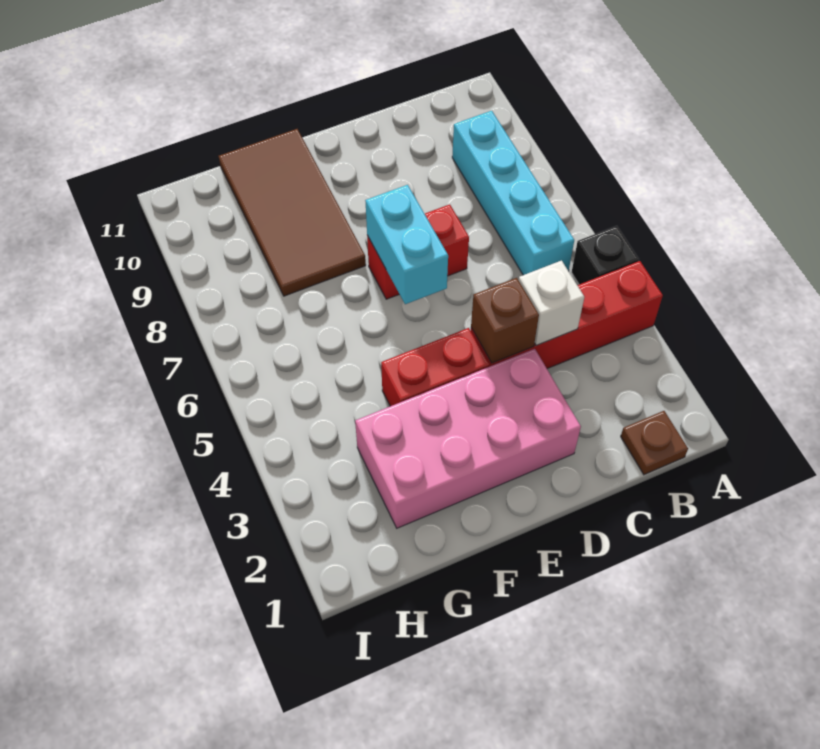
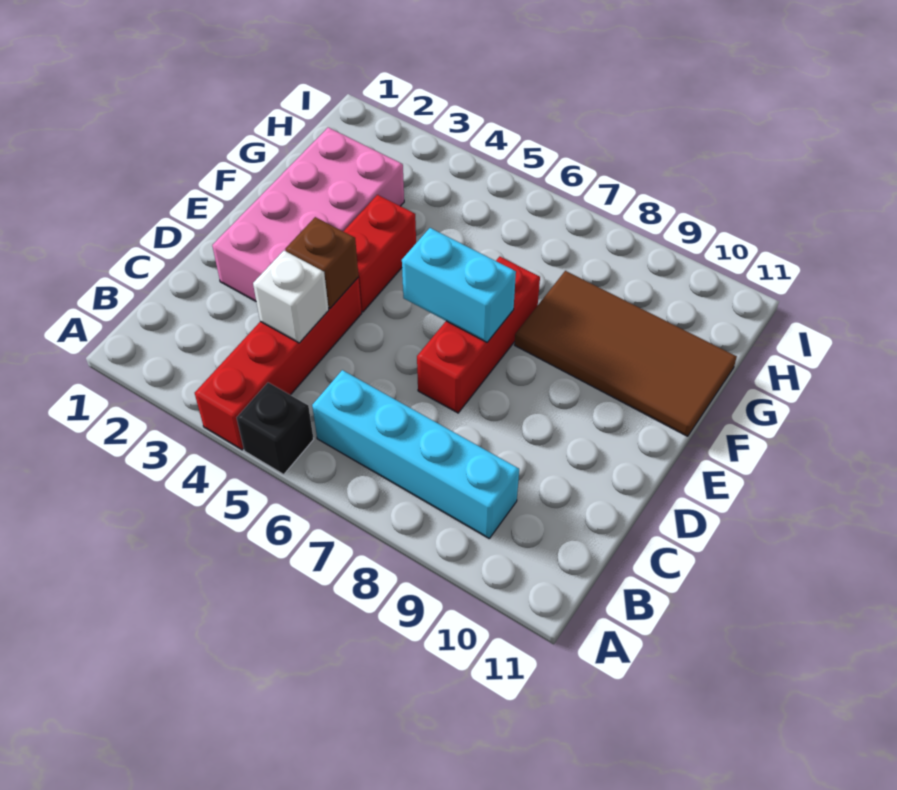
brown 1x1 plate [621,411,688,475] -> none
red 1x2 brick [367,204,469,299] -> red 1x3 brick [417,257,540,413]

